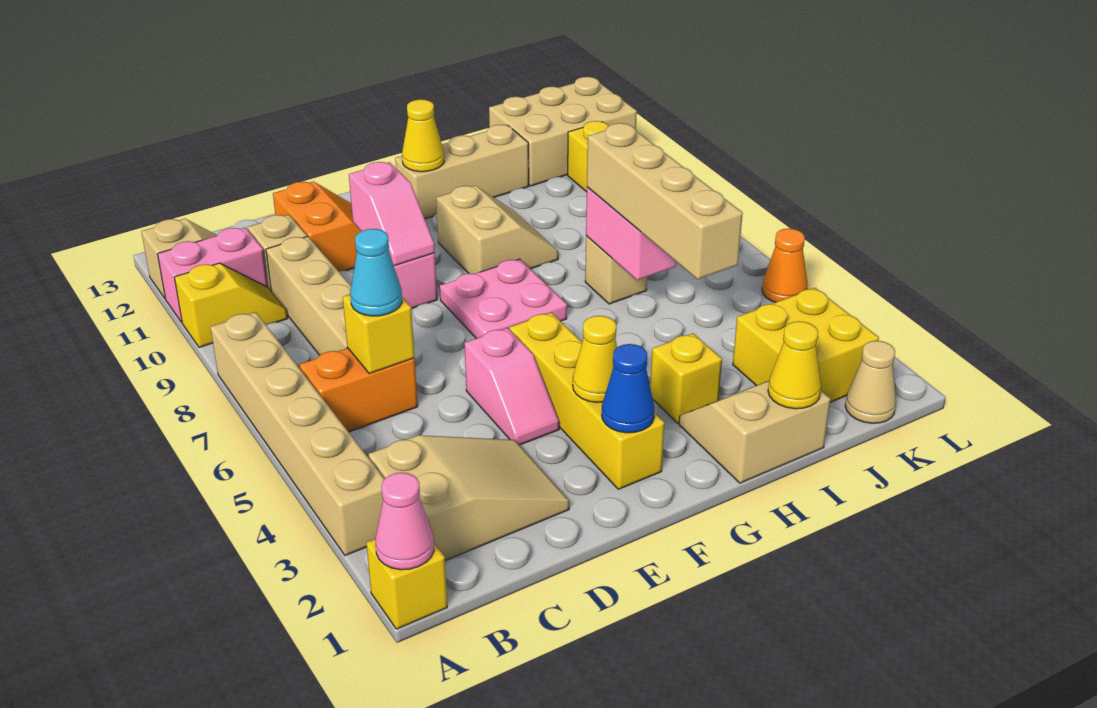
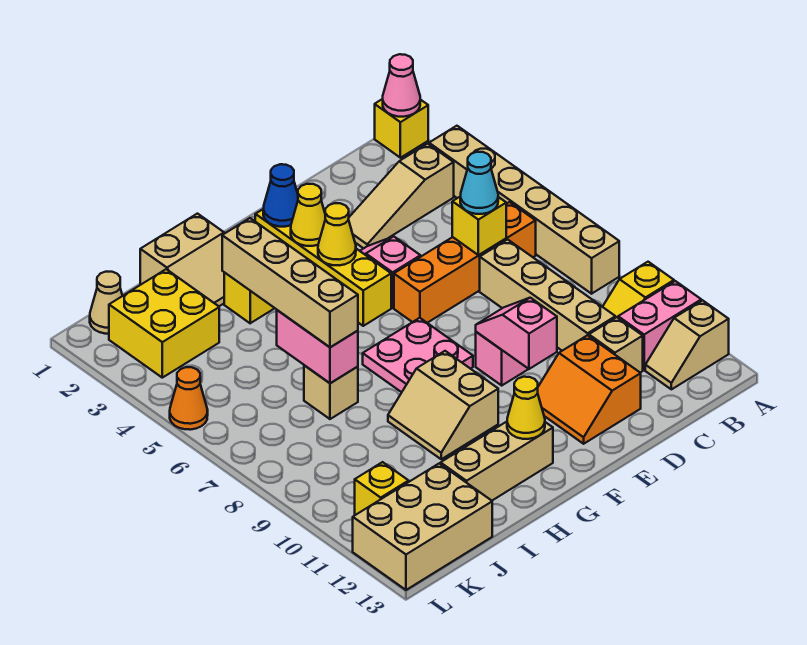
tan 2x3 slope [369,435,569,561] -> tan 1x3 slope [348,144,454,248]
orange 1x2 brick [299,348,418,432] -> orange 1x4 brick [394,202,536,323]
yellow 1x1 cone [768,321,821,409] -> yellow 1x1 cone moved to [318,203,356,265]

